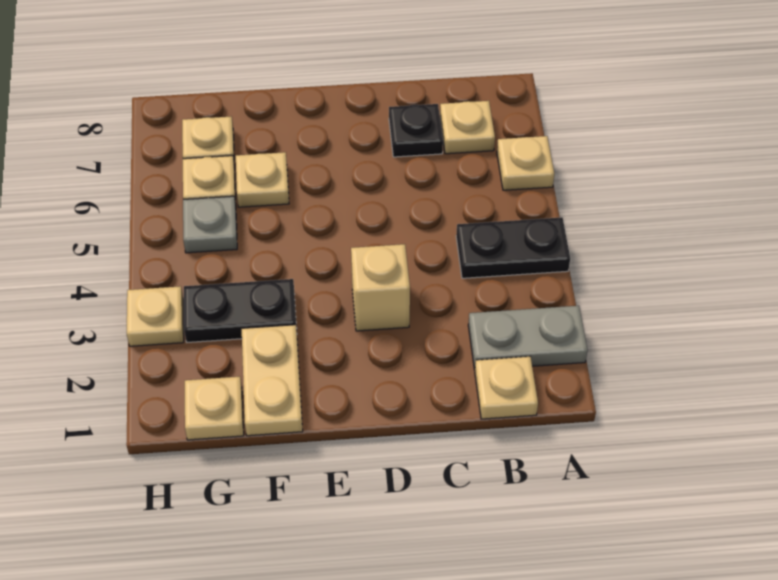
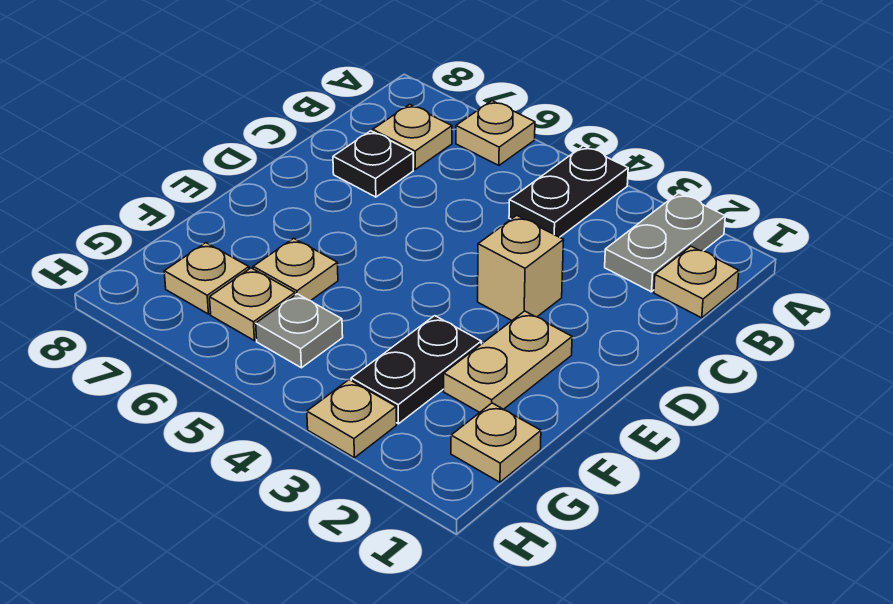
tan 1x2 plate [242,325,303,436] -> tan 1x2 plate turned to [444,311,572,413]

